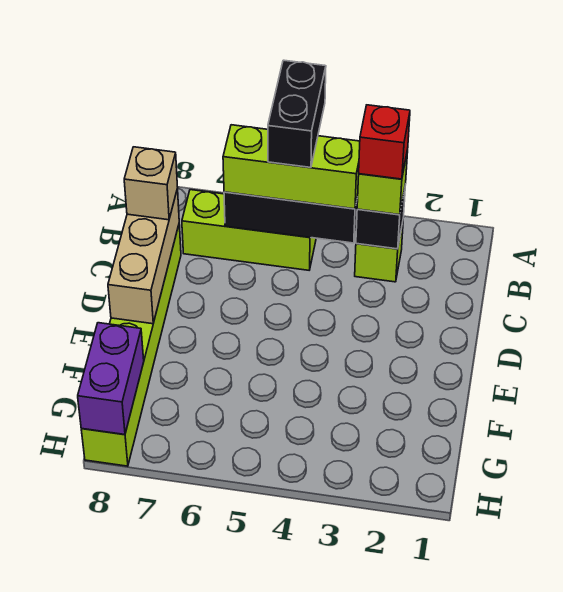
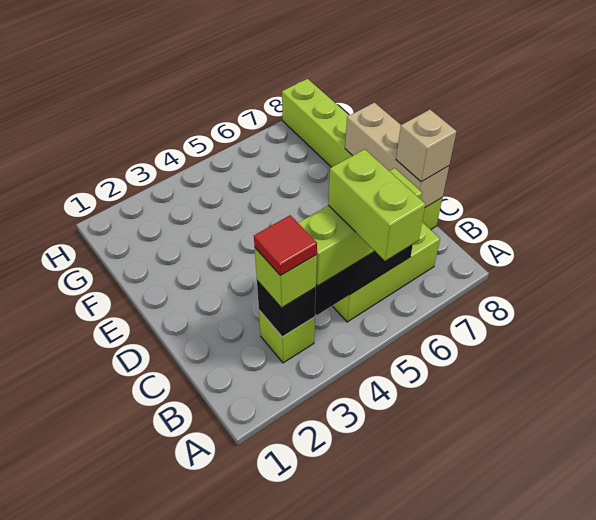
black 1x2 brick [268,60,326,167] -> lime 1x2 brick [328,149,425,261]
red 1x1 brick [359,105,410,179] -> red 1x1 tile [254,215,317,276]
purple 1x2 brick [78,323,144,435] -> none

